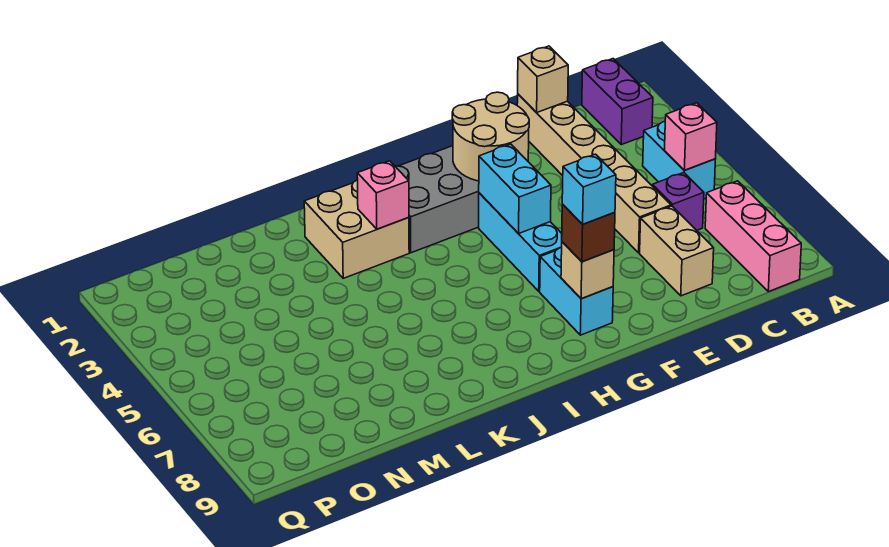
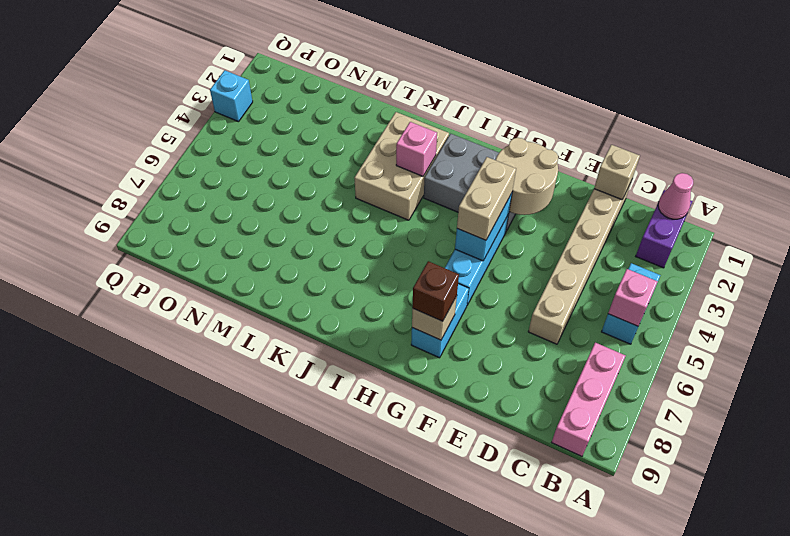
none -> pink 1x1 cone [658,173,693,219]
purple 1x1 brick [653,173,704,230] -> none
tan 1x2 brick [640,206,714,296] -> tan 1x2 brick moved to [457,157,516,240]
cyan 1x1 brick [562,154,616,224] -> cyan 1x1 brick moved to [210,70,253,122]
tan 2x2 brick [304,180,409,278] -> tan 2x3 brick [354,112,449,220]

